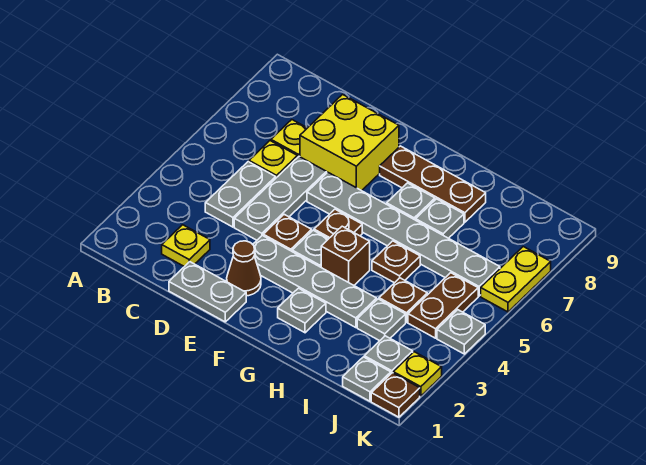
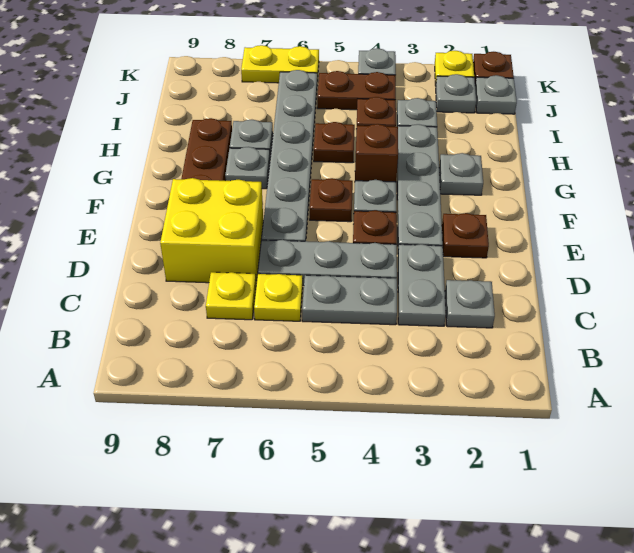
yellow 1x1 plate [162,225,210,267] -> grey 1x1 plate [445,280,495,328]
grey 1x2 plate [169,262,246,322] -> grey 1x2 plate moved to [398,244,446,326]
brown 1x1 cone [227,241,261,296] -> brown 1x1 plate [442,213,489,258]

